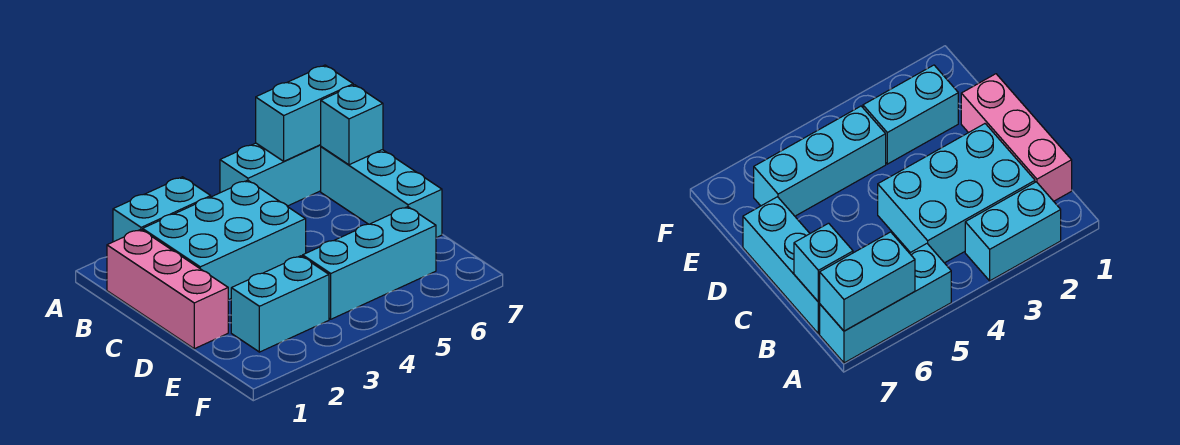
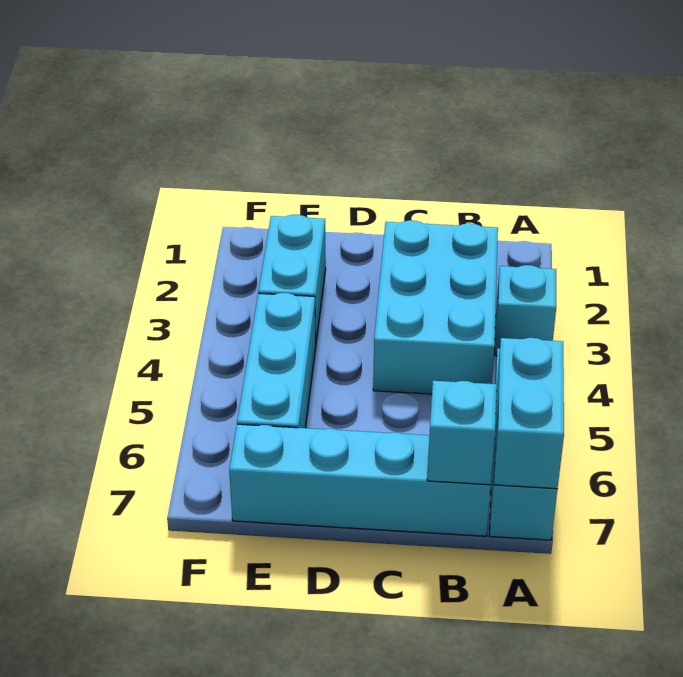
cyan 1x2 brick [113,177,211,242] -> cyan 1x1 brick [495,265,556,356]
pink 1x3 brick [107,229,228,349] -> none
cyan 1x3 brick [321,147,442,238] -> cyan 1x4 brick [229,424,491,536]

